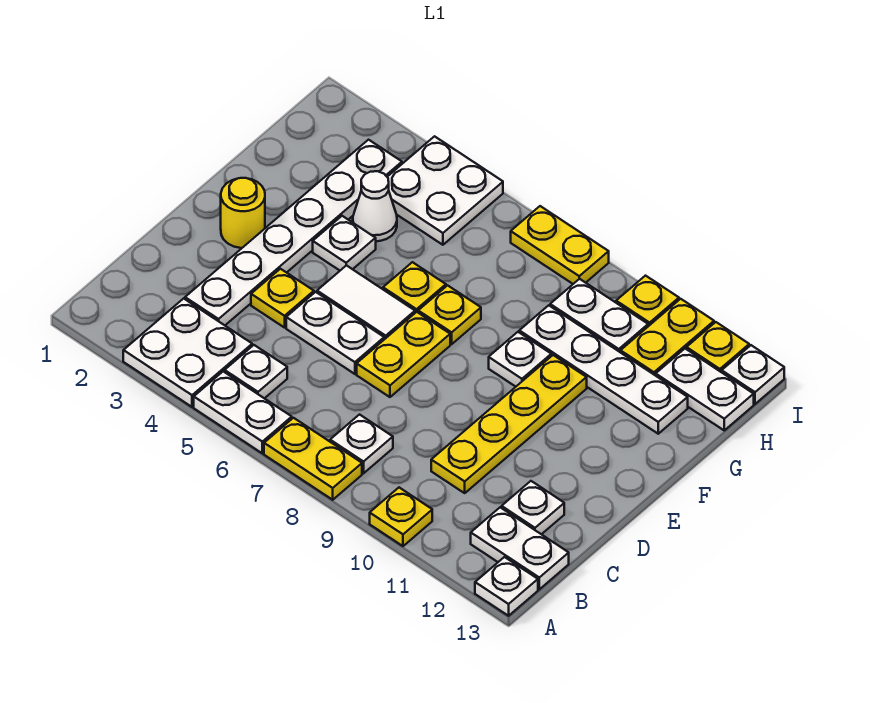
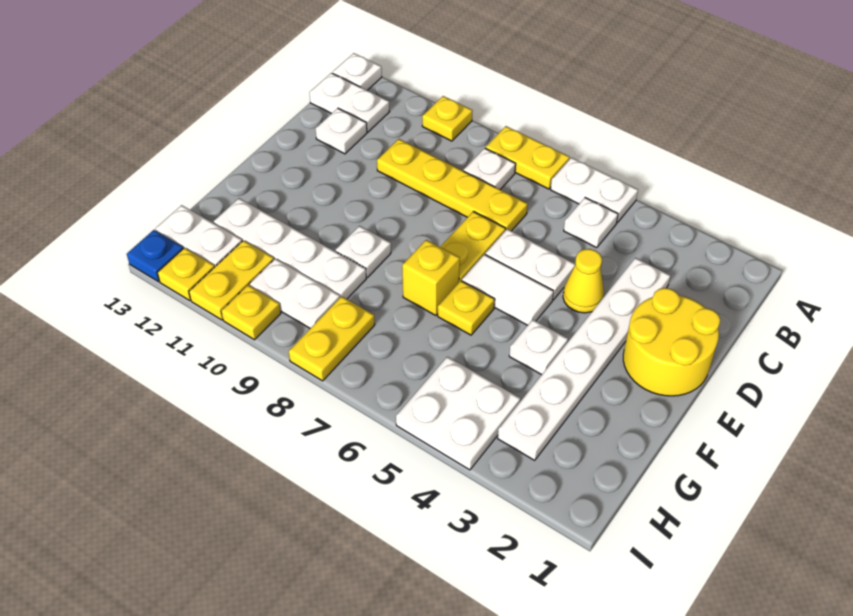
white 2x2 plate [123,298,252,407] -> none
yellow 1x4 plate [431,355,587,493] -> yellow 1x4 plate turned to [377,139,528,231]
yellow 1x1 plate [251,269,314,328] -> yellow 1x1 cone [563,249,604,313]
yellow 1x1 round brick [221,178,265,248] -> yellow 2x2 round brick [623,288,720,396]
yellow 1x1 plate [418,285,481,344] -> yellow 1x1 brick [402,240,460,316]
white 1x1 cone [353,171,397,241] -> none
yellow 1x2 plate [511,206,609,284] -> yellow 1x2 plate turned to [289,296,375,381]
white 1x1 plate [722,345,784,404] -> blue 1x1 plate [127,230,183,282]

